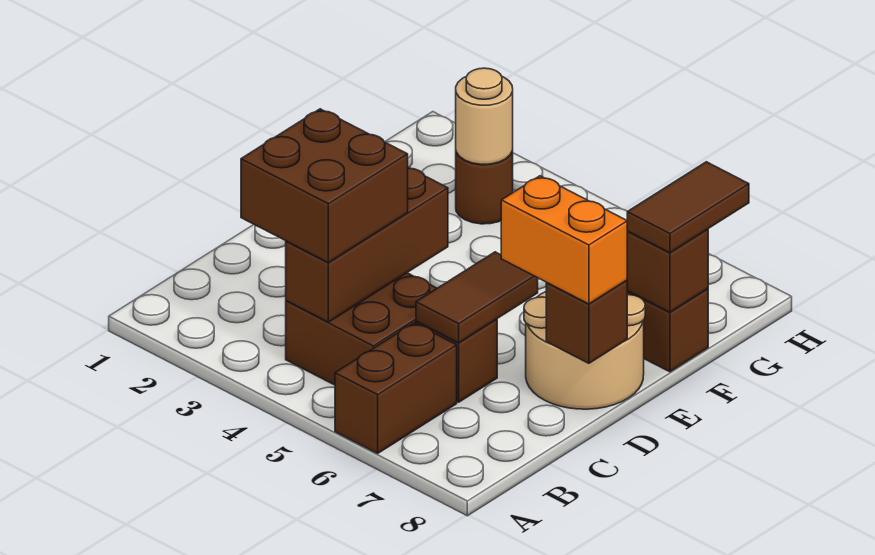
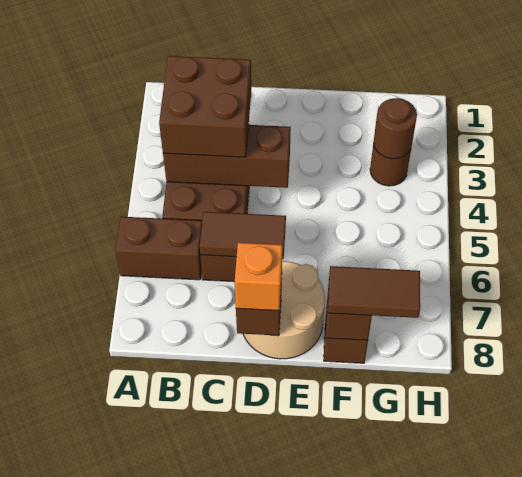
orange 1x2 brick [501,176,628,304] -> orange 1x1 brick [235,243,282,311]
tan 1x1 round brick [456,68,513,164] -> brown 1x1 round brick [374,98,417,159]

